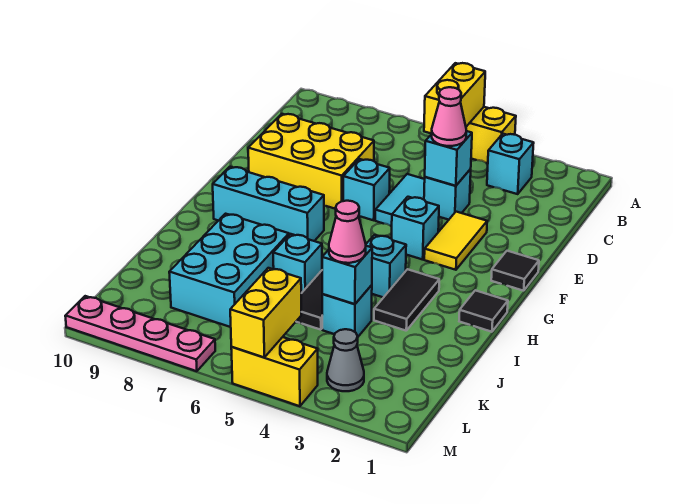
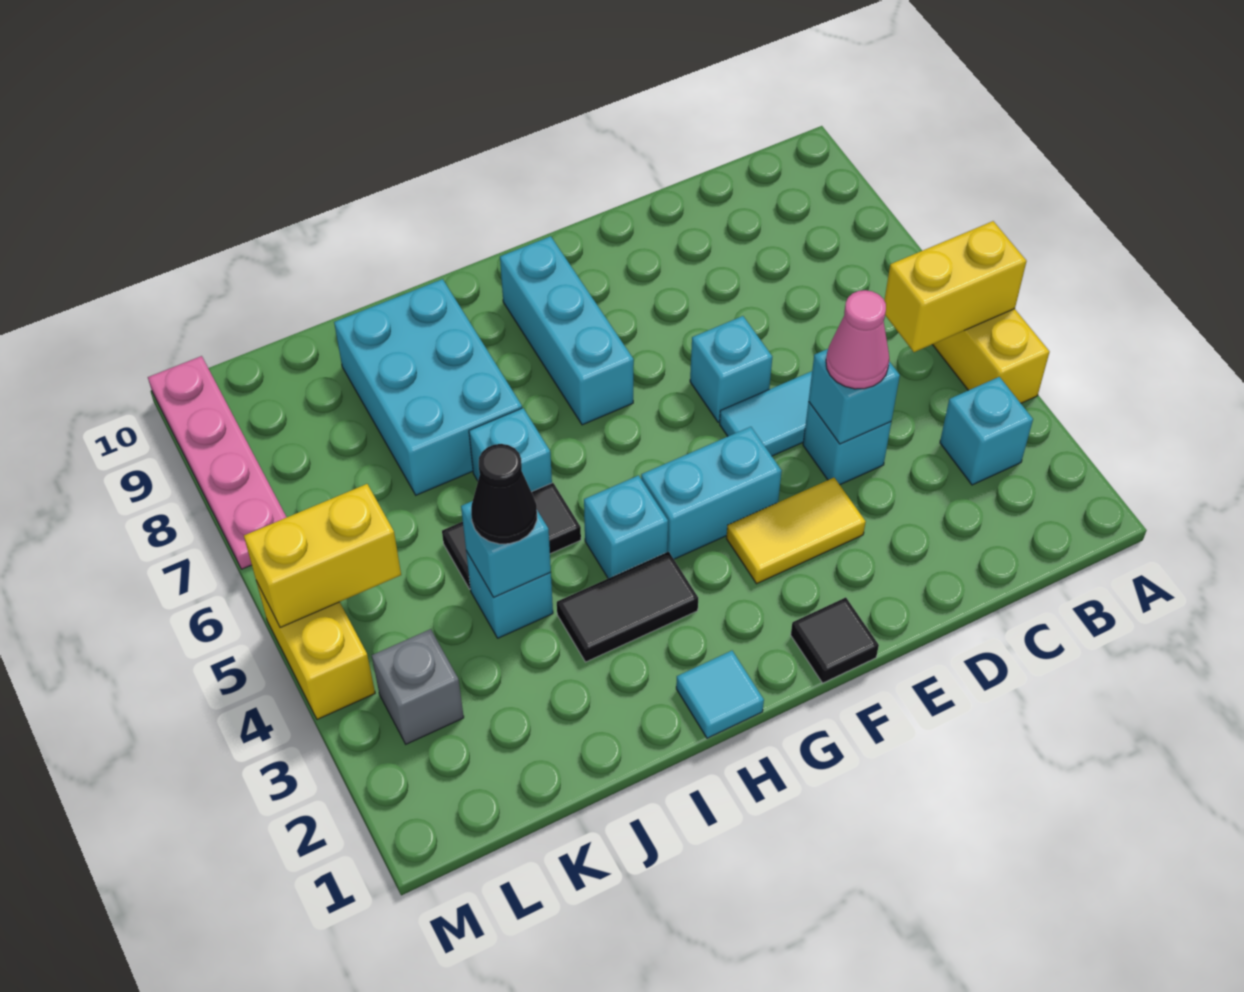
yellow 2x3 brick [248,114,374,209] -> none
cyan 1x1 brick [392,197,439,260] -> cyan 1x2 brick [641,427,782,559]
black 1x1 tile [459,290,508,332] -> cyan 1x1 tile [676,651,764,738]
cyan 2x3 brick [169,214,289,327] -> cyan 2x3 brick turned to [334,279,522,495]
pink 1x1 cone [329,201,366,263] -> black 1x1 cone [471,444,537,544]
grey 1x1 cone [327,329,364,391] -> grey 1x1 brick [372,629,464,744]

